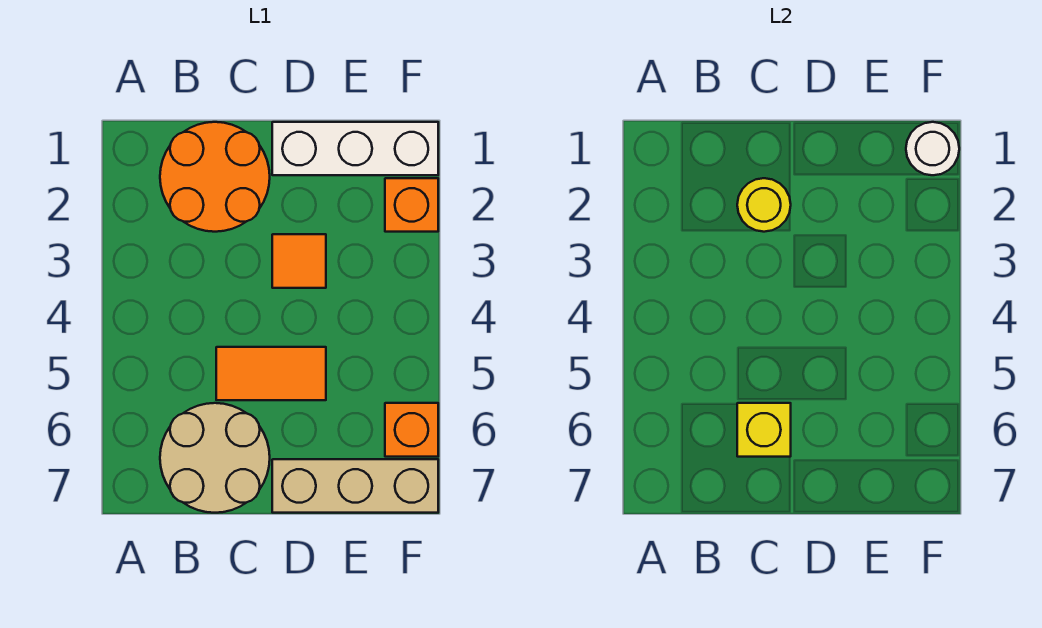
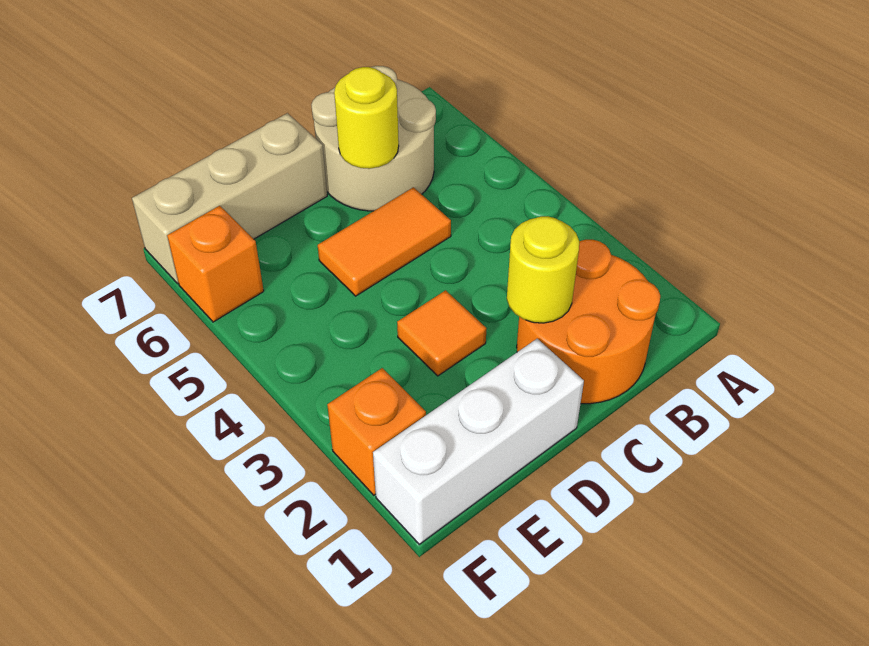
yellow 1x1 brick [737,403,791,457] -> yellow 1x1 round brick [334,67,399,169]
white 1x1 round brick [906,122,959,175] -> none

